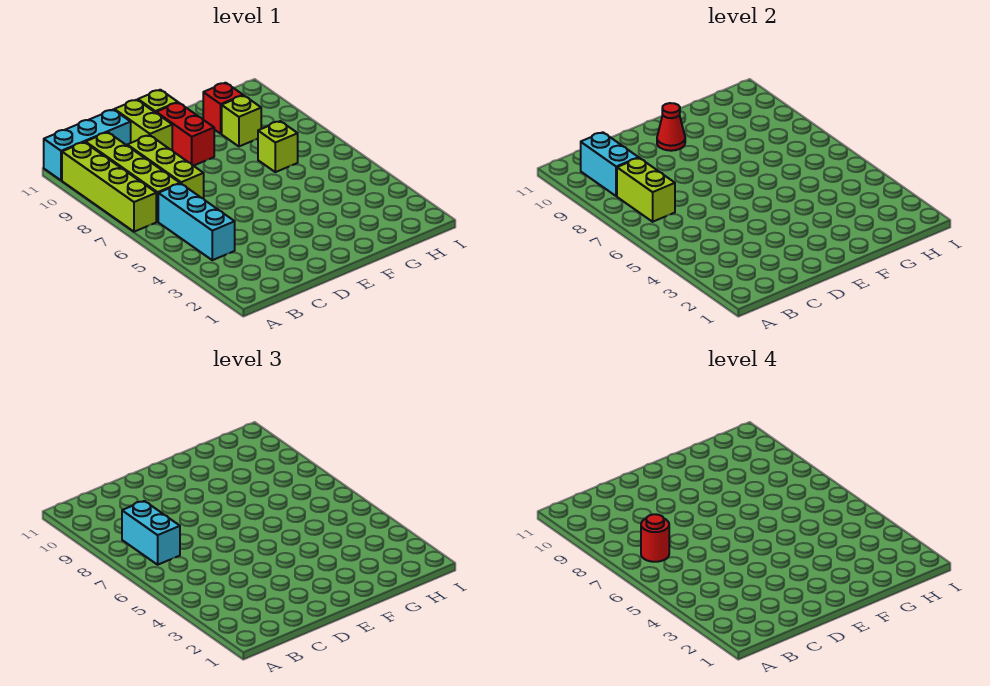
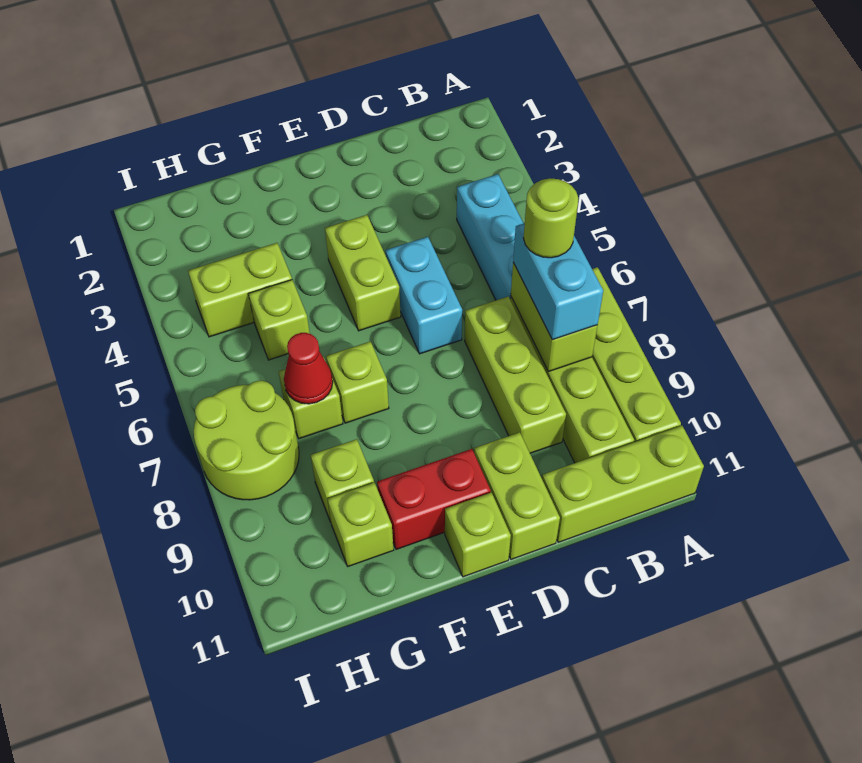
cyan 1x3 brick [44,110,131,180] -> lime 1x3 brick [542,426,704,542]
red 1x1 round brick [641,514,669,562] -> lime 1x1 round brick [524,178,578,258]
cyan 1x2 brick [581,132,639,196] -> cyan 1x2 brick moved to [386,237,462,354]
none -> lime 1x2 brick [325,215,401,331]
red 1x2 brick [156,103,214,166] -> red 1x2 brick turned to [377,449,491,549]
red 1x1 cone [657,103,685,151] -> red 1x1 cone moved to [284,333,333,404]
none -> lime 1x1 brick [326,342,389,423]
none -> lime 1x2 brick [188,243,292,337]
none -> lime 1x1 brick [249,280,310,360]
red 1x1 brick [203,83,243,134] -> lime 1x1 brick [328,483,394,566]
none -> lime 2x2 round brick [194,381,299,500]

